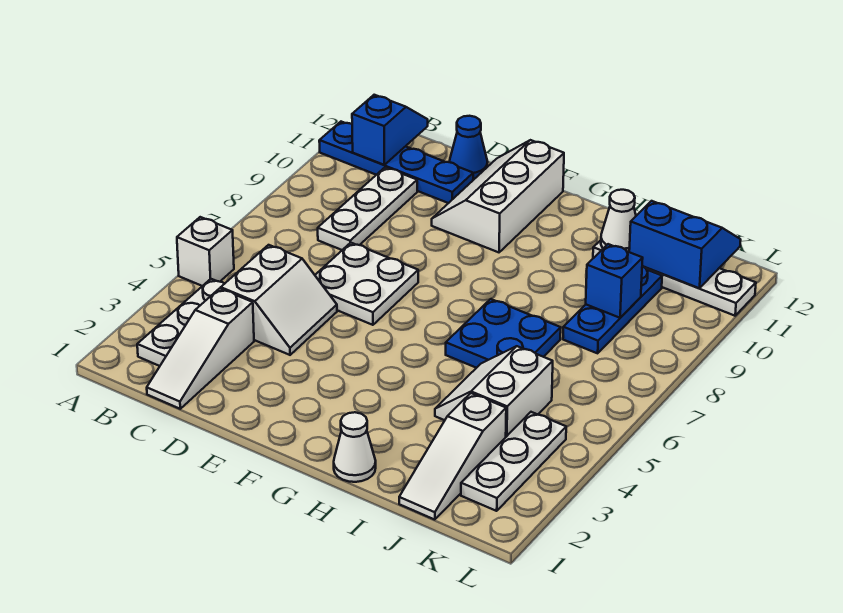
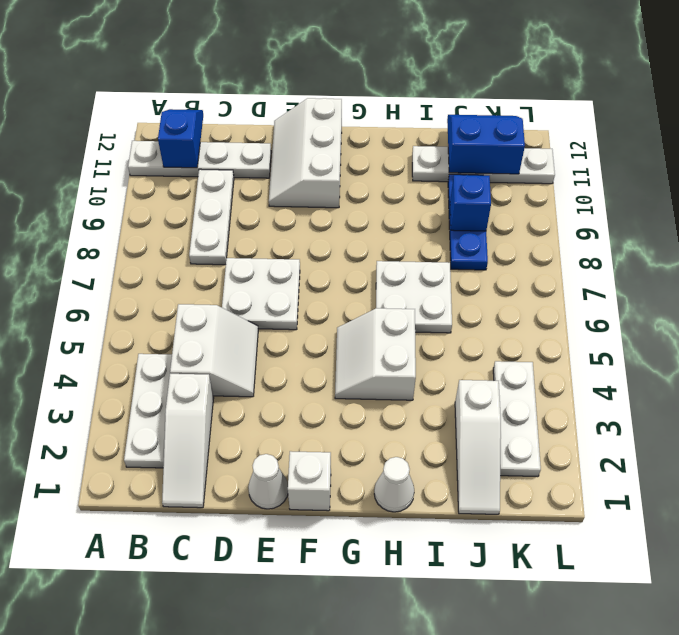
white 1x1 brick [177,217,234,286] -> white 1x1 brick moved to [288,451,331,511]
blue 1x4 plate [319,122,473,203] -> white 1x4 plate [128,141,271,178]
blue 1x1 cone [449,116,488,179] -> none
blue 2x2 plate [446,299,561,368] -> white 2x2 plate [376,261,452,333]
white 2x2 slope [435,346,553,437] -> white 2x2 slope moved to [335,308,416,400]
white 1x1 cone [601,190,636,252] -> white 1x1 cone moved to [248,454,288,509]

